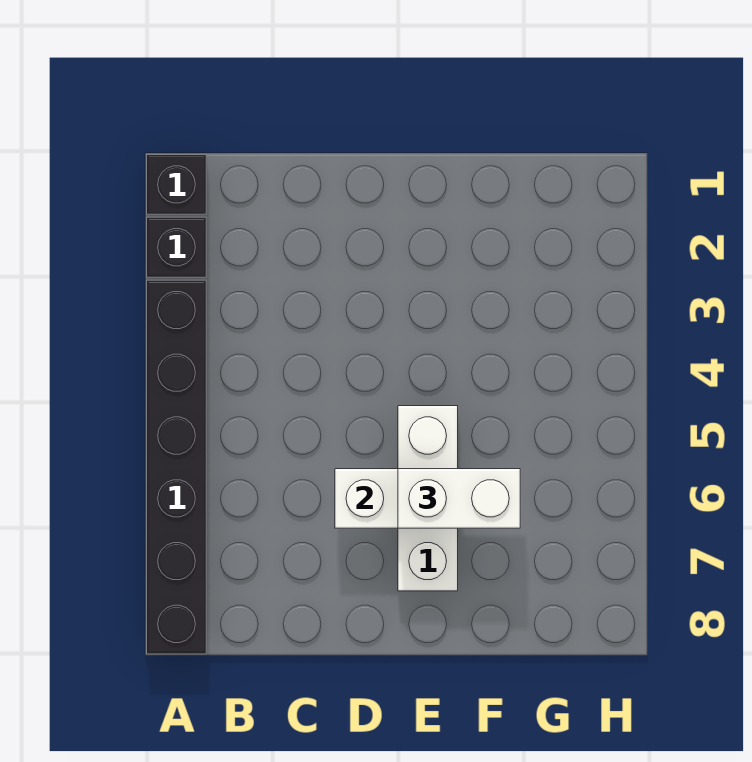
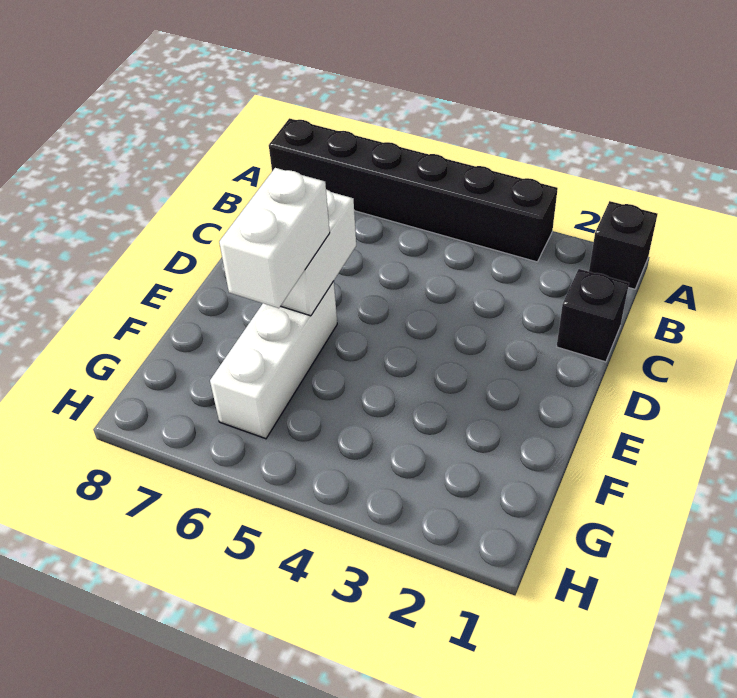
black 1x1 brick [147,217,206,277] -> black 1x1 brick moved to [557,269,629,362]
white 1x3 brick [398,406,458,591] -> white 1x3 brick turned to [210,281,337,439]

